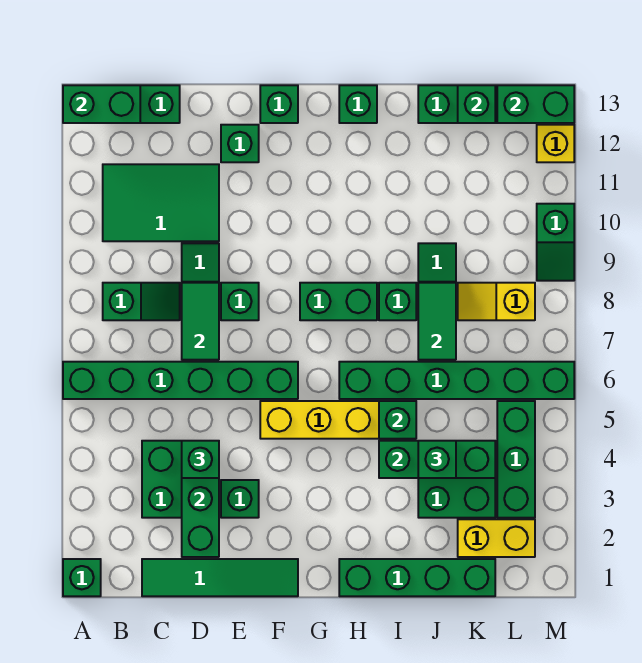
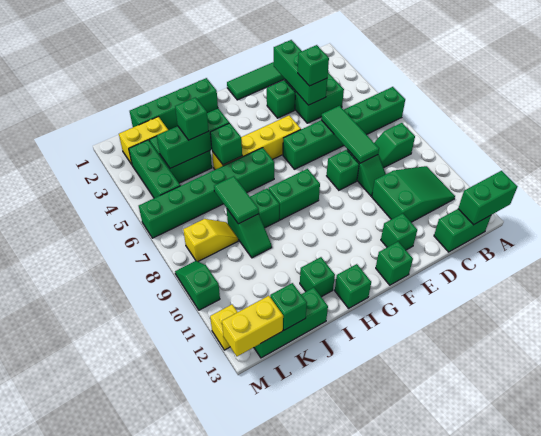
green 1x1 brick [63,559,101,596] -> green 1x1 brick moved to [300,257,335,297]
green 2x3 tile [103,164,219,241] -> green 2x3 slope [372,166,455,222]
green 1x2 tile [182,283,219,360] -> green 1x3 tile [321,106,379,163]
green 1x2 brick [497,85,574,123] -> yellow 1x2 brick [222,296,283,356]

